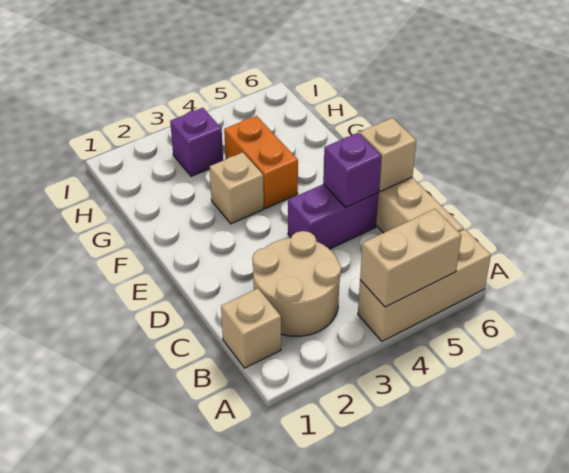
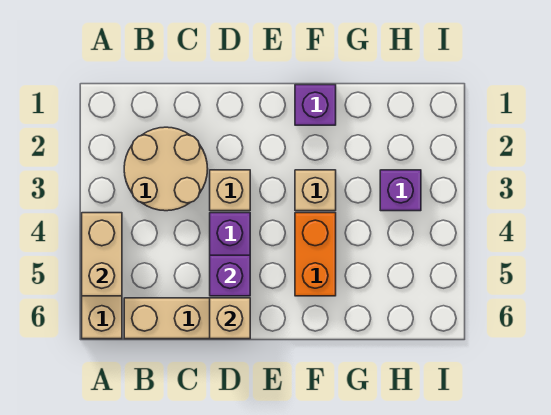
tan 1x1 brick [221,288,281,368] -> tan 1x1 brick moved to [210,170,250,211]
none -> purple 1x1 brick [295,85,336,125]
orange 1x2 brick [224,116,298,209] -> orange 1x2 brick turned to [295,213,336,296]

